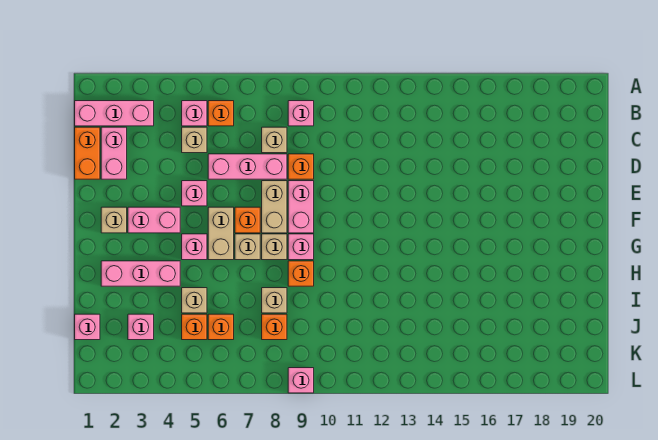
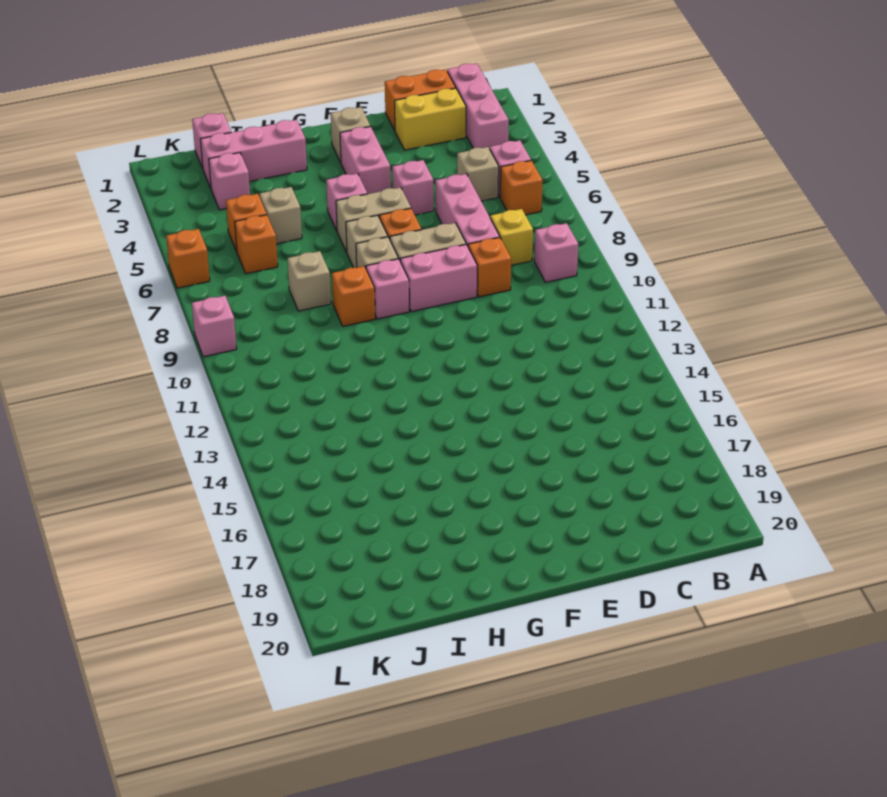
pink 1x2 brick [101,127,127,179] -> yellow 1x2 brick [395,88,466,150]
tan 1x1 brick [262,127,287,153] -> yellow 1x1 brick [490,209,533,265]
pink 1x3 brick [101,261,180,286] -> pink 1x3 brick turned to [200,120,307,188]
orange 1x1 brick [262,314,287,340] -> orange 1x1 brick moved to [166,229,210,288]

